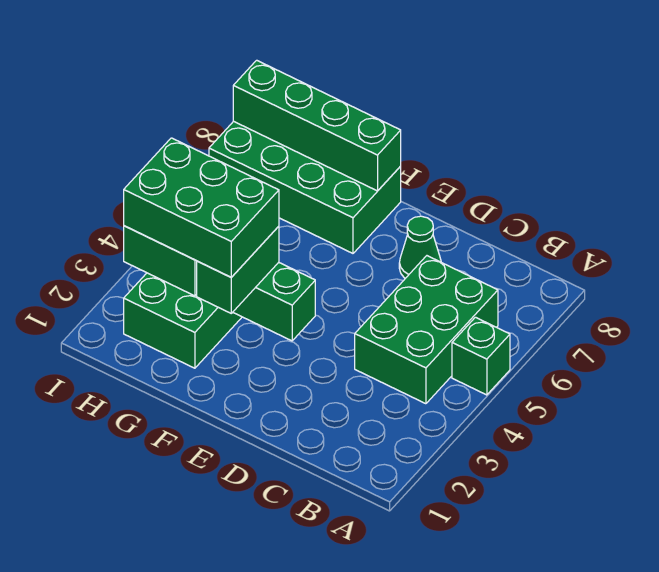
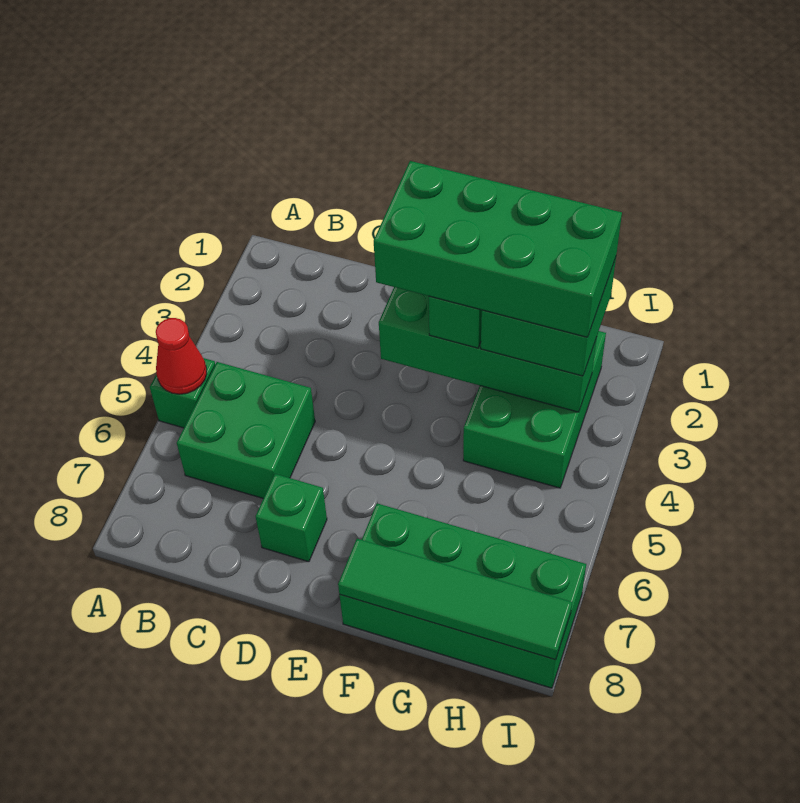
none -> red 1x1 cone [156,318,207,394]
green 2x3 brick [355,256,498,404] -> green 2x2 brick [177,362,315,498]
green 1x1 cone [399,216,441,278] -> green 1x1 brick [256,474,327,562]
green 2x3 brick [124,138,279,277] -> green 2x4 brick [374,161,622,337]
green 1x4 brick [233,60,401,191] -> green 1x4 tile [338,539,572,660]

